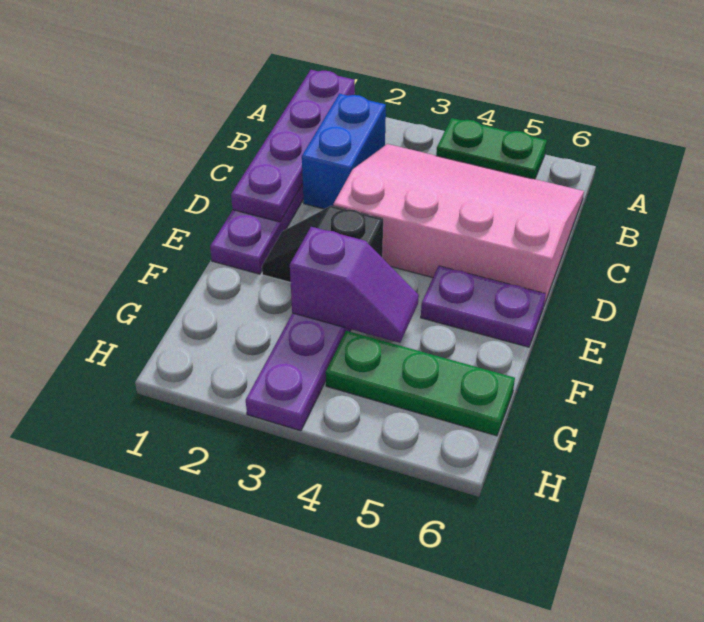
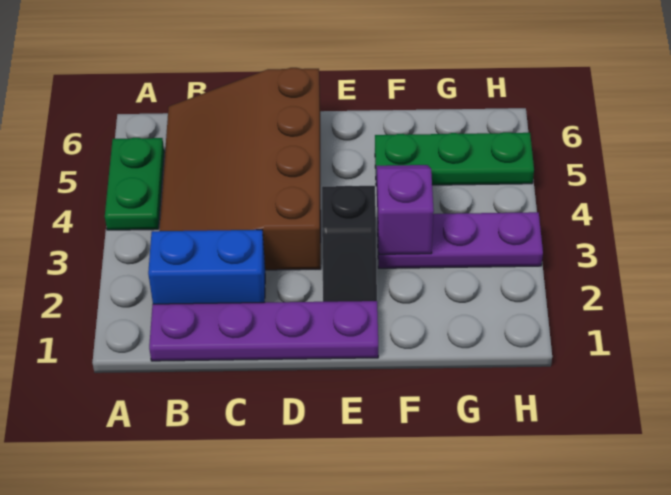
purple 1x4 plate [231,70,355,222] -> none
pink 3x4 slope [333,144,584,305] -> brown 3x4 slope [159,68,321,270]
purple 1x2 plate [421,266,545,347] -> none
green 1x3 plate [326,331,515,436] -> green 1x3 plate turned to [375,132,534,186]

